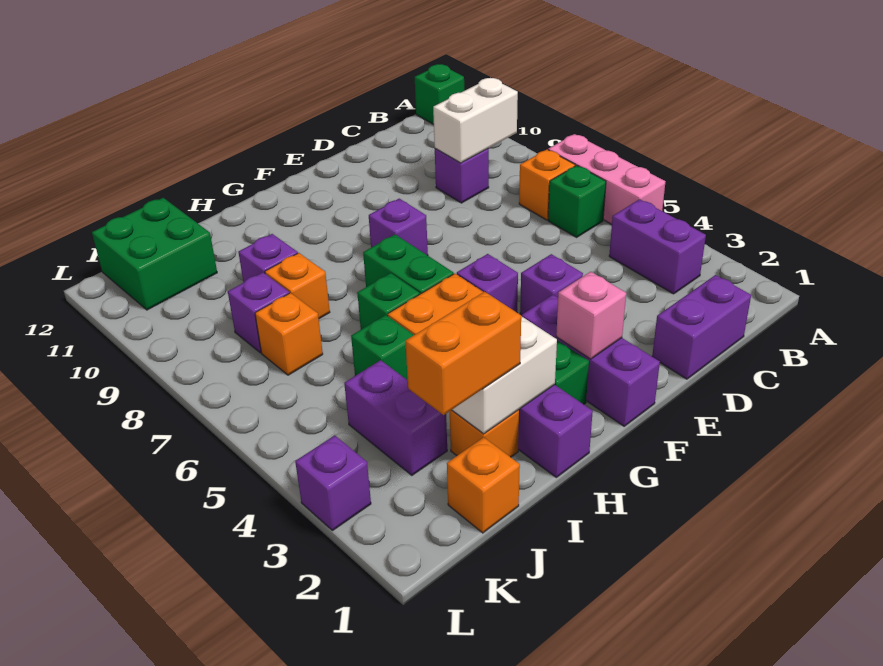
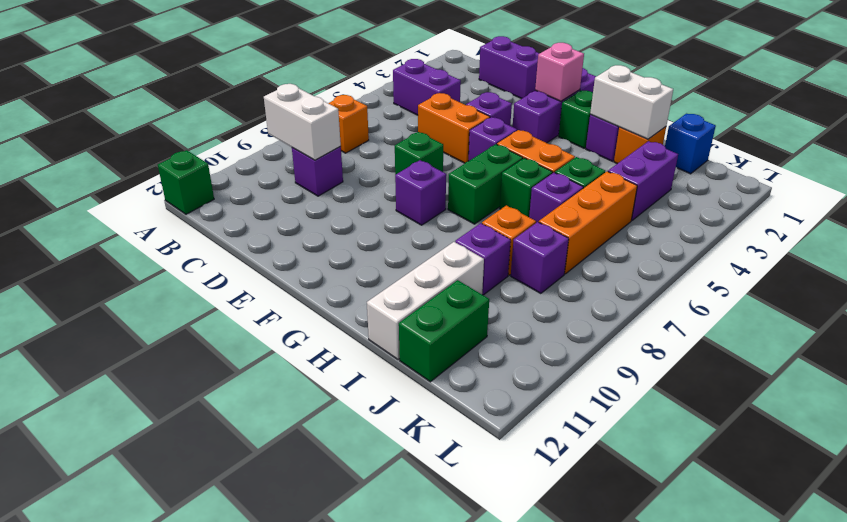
pink 1x3 brick [548,134,666,224] -> none
purple 1x2 brick [609,199,706,294] -> purple 1x2 brick turned to [393,59,461,115]
green 1x1 brick [548,165,606,237] -> green 1x1 brick moved to [395,132,443,175]
orange 1x2 brick [405,292,521,415] -> orange 1x2 brick moved to [418,93,490,163]
none -> white 1x3 brick [367,242,484,360]
orange 1x1 brick [447,437,520,533] -> blue 1x1 brick [665,114,716,174]
orange 1x1 brick [255,293,323,375] -> orange 1x3 brick [539,171,637,274]
green 2x2 brick [92,198,217,310] -> green 1x2 brick [399,280,489,382]
purple 1x1 brick [295,436,371,531] -> purple 1x1 brick moved to [529,173,583,223]

